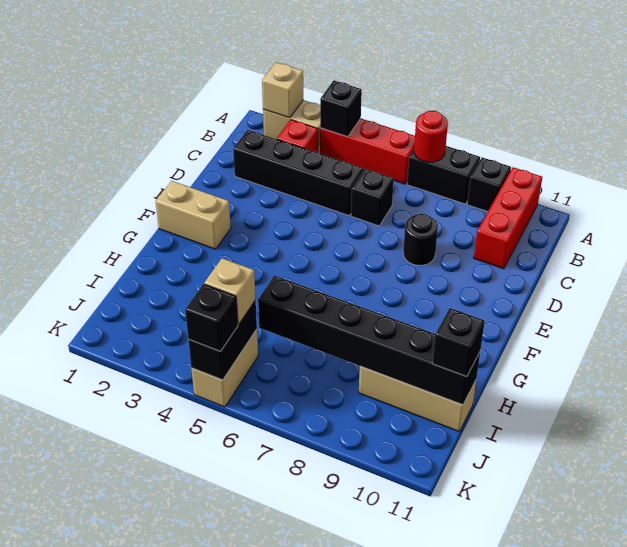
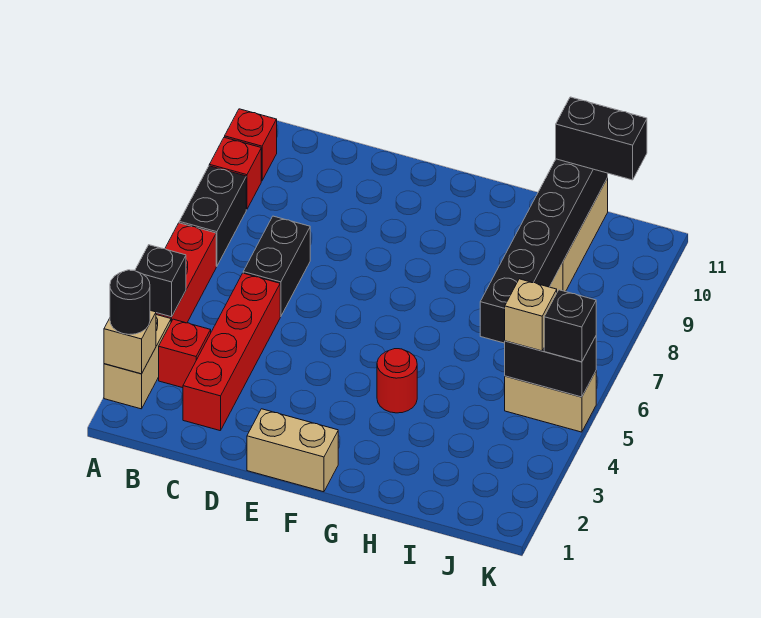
red 1x1 round brick [414,111,448,162] -> red 1x1 round brick moved to [377,349,417,413]
black 1x1 brick [467,157,511,212] -> red 1x1 brick [209,137,261,209]
red 1x3 brick [474,167,542,269] -> red 1x1 brick [225,109,277,181]
black 1x4 brick [233,130,363,215] -> red 1x4 brick [183,273,280,431]
black 1x1 brick [351,169,394,226] -> black 1x2 brick [243,216,310,317]
black 1x1 round brick [403,214,438,265] -> black 1x1 round brick moved to [110,270,150,334]
tan 1x2 brick [156,181,231,249] -> tan 1x2 brick turned to [247,409,338,492]
black 1x1 brick [432,308,485,377] -> black 1x2 brick [556,97,647,180]

